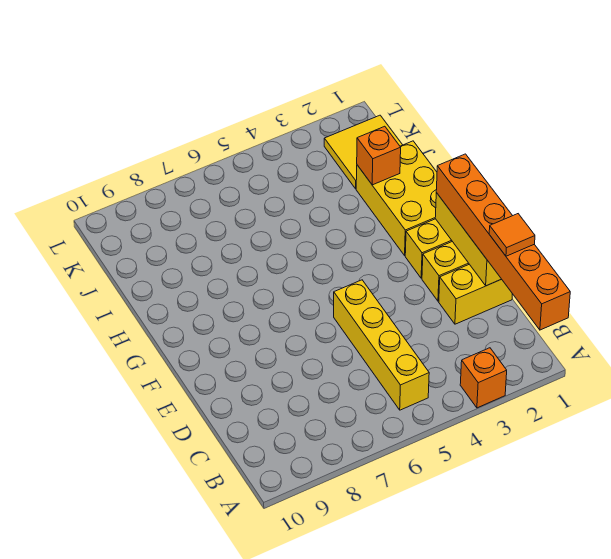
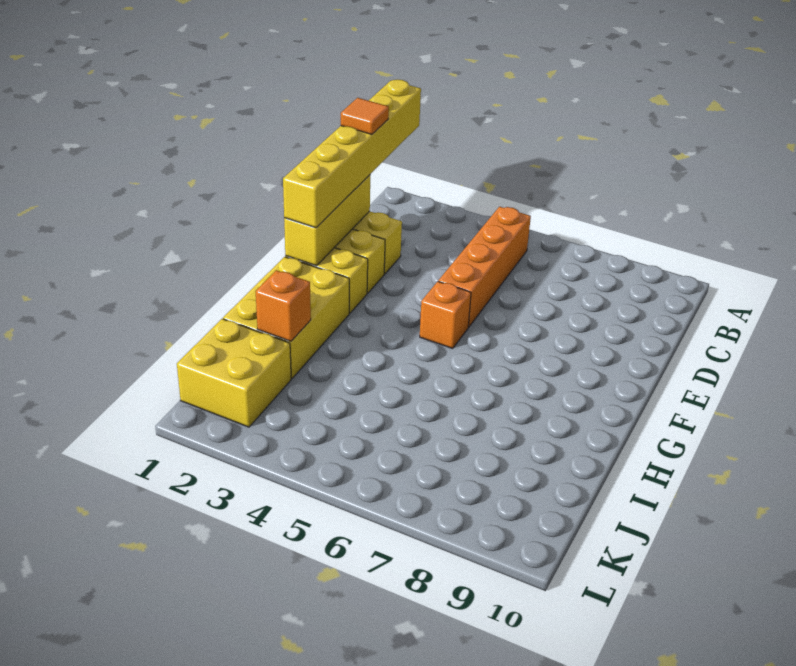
orange 1x6 brick [436,154,570,330] -> yellow 1x6 brick [283,80,421,228]
orange 1x1 brick [460,348,507,408] -> orange 1x1 brick moved to [420,282,471,348]
yellow 1x4 brick [334,280,429,410] -> orange 1x4 brick [438,207,531,327]
yellow 2x2 tile [324,115,402,189] -> yellow 2x2 brick [177,319,291,427]

